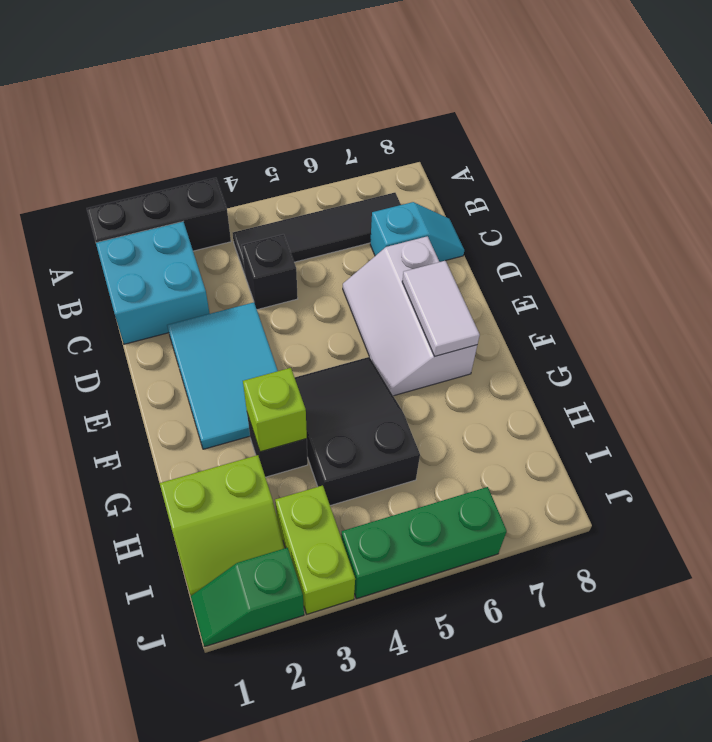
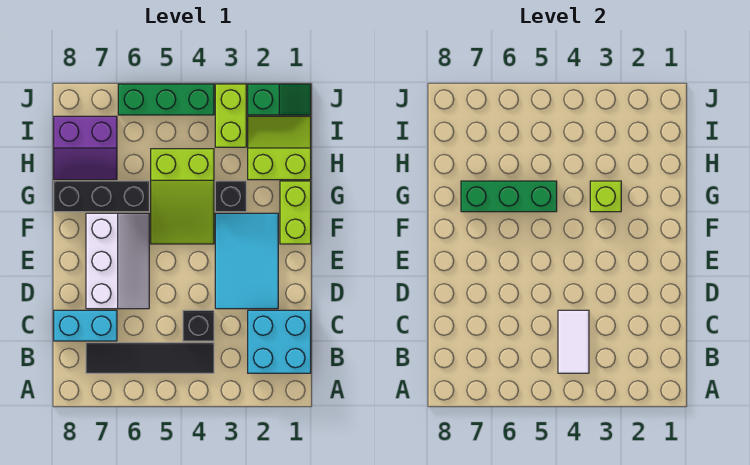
black 1x3 brick [87,178,231,251] -> black 1x3 brick moved to [54,181,149,212]
cyan 1x2 slope [370,202,464,262] -> cyan 1x2 brick [54,310,117,341]
white 1x2 tile [402,261,480,356] -> white 1x2 tile moved to [558,310,589,373]
none -> lime 1x2 brick [280,181,311,244]
black 2x3 slope [295,357,420,506] -> lime 2x3 slope [151,149,214,244]
none -> green 1x3 brick [461,181,557,212]
none -> purple 2x2 slope [54,116,117,180]

